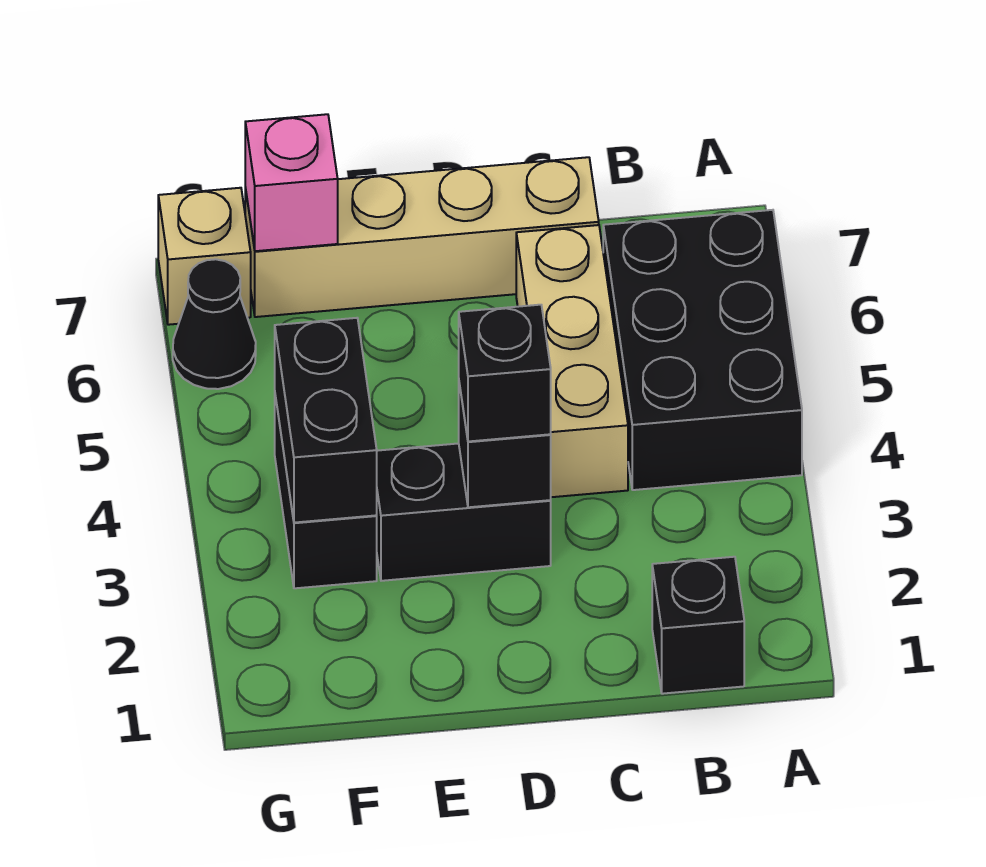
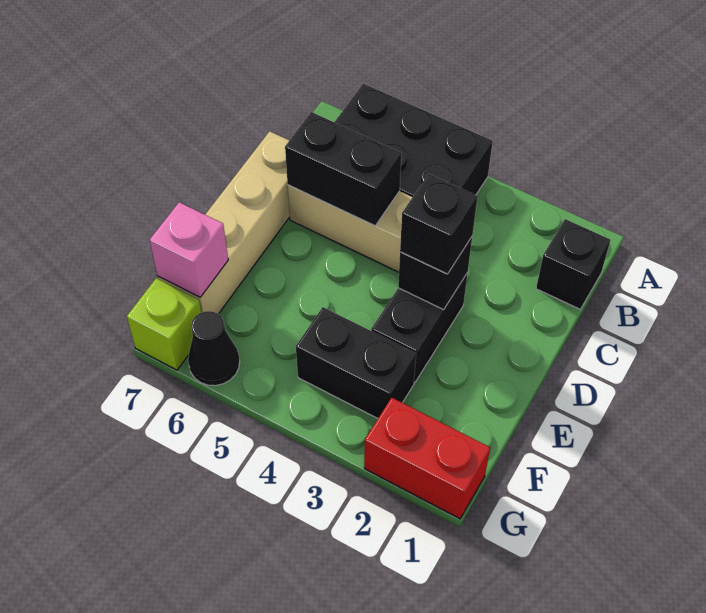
black 1x2 brick [275,318,377,523] -> black 1x2 brick moved to [285,112,401,226]
none -> red 1x2 brick [364,398,490,519]
tan 1x1 brick [158,188,251,325] -> lime 1x1 brick [127,278,201,370]

